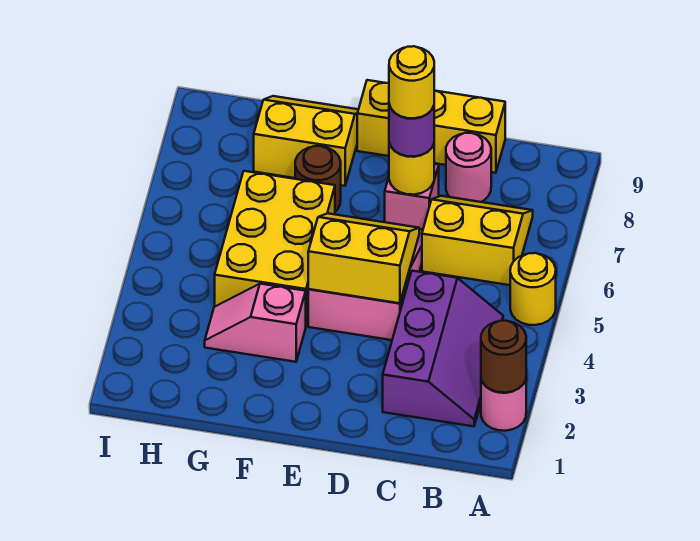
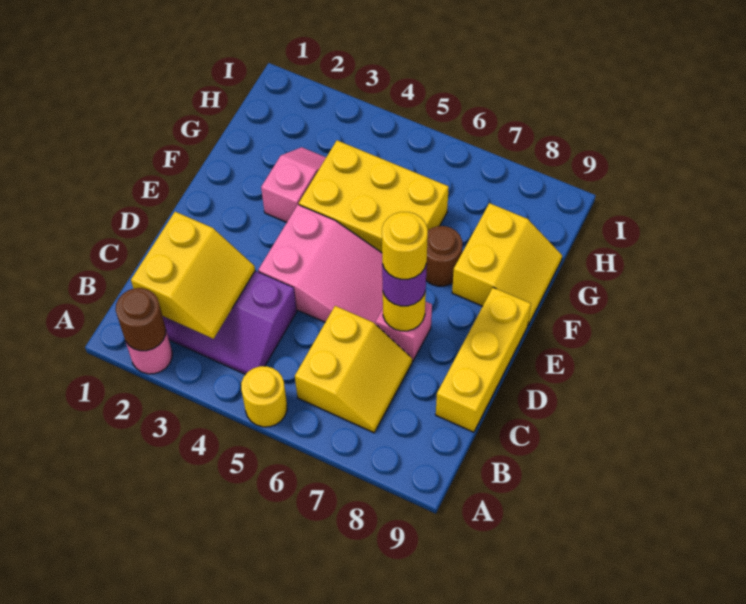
pink 1x1 round brick [446,133,491,202] -> none
yellow 2x2 slope [308,213,419,303] -> yellow 2x2 slope moved to [131,212,255,339]

